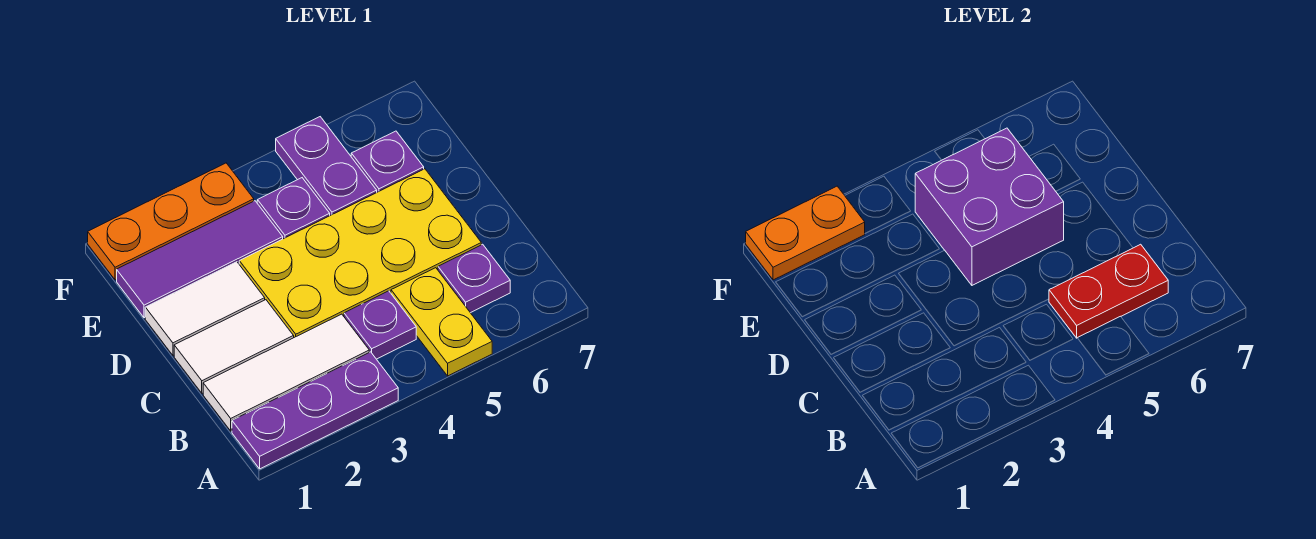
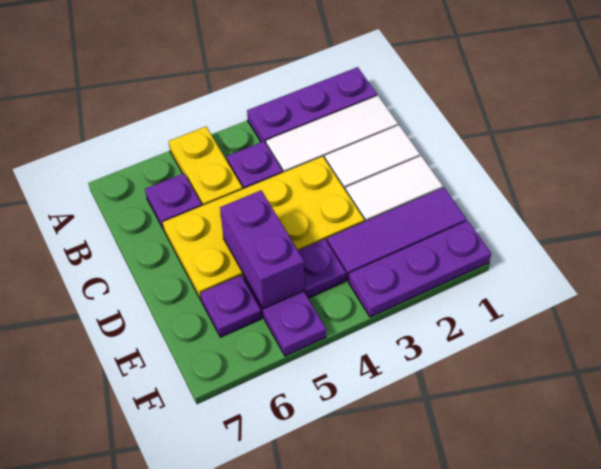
red 1x2 plate [1049,244,1168,338] -> none
purple 2x2 brick [915,128,1064,285] -> purple 1x2 brick [220,190,304,309]
orange 1x3 plate [88,163,254,280] -> purple 1x3 plate [348,221,491,317]
orange 1x2 plate [746,186,865,280] -> none

